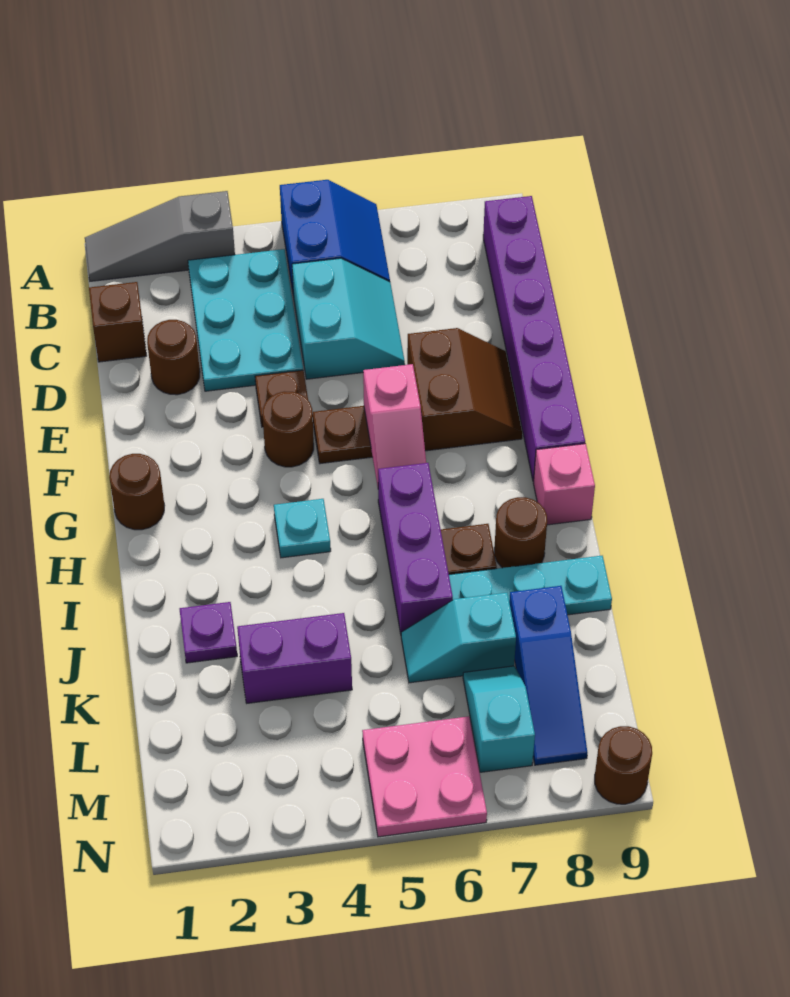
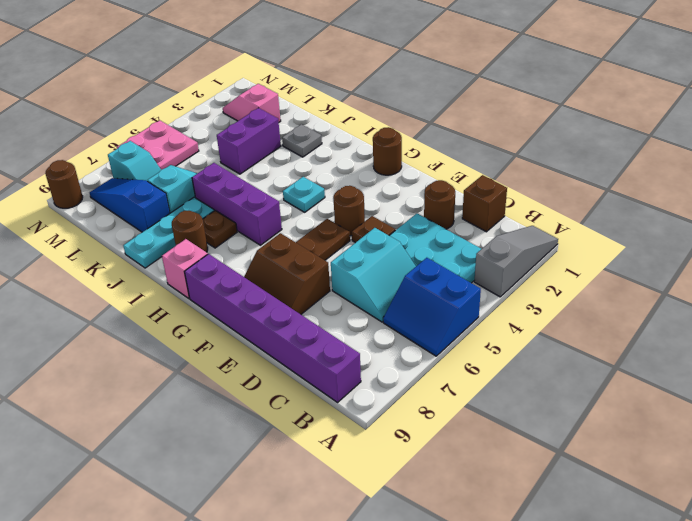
cyan 2x2 slope [292,258,405,379] -> cyan 2x2 slope turned to [331,228,416,322]
pink 1x2 slope [363,364,426,486] -> pink 1x2 slope moved to [223,84,281,122]
purple 1x1 plate [180,602,237,663] -> grey 1x1 plate [282,124,322,157]

